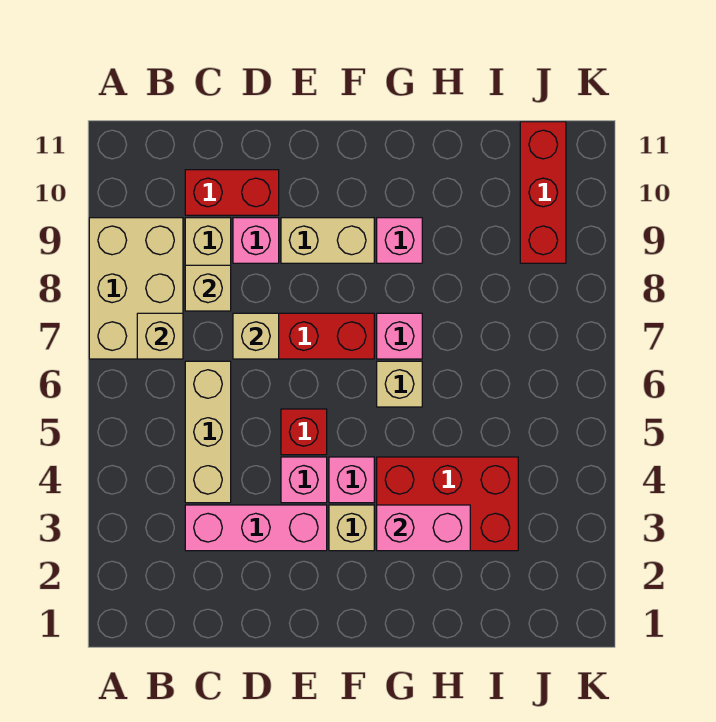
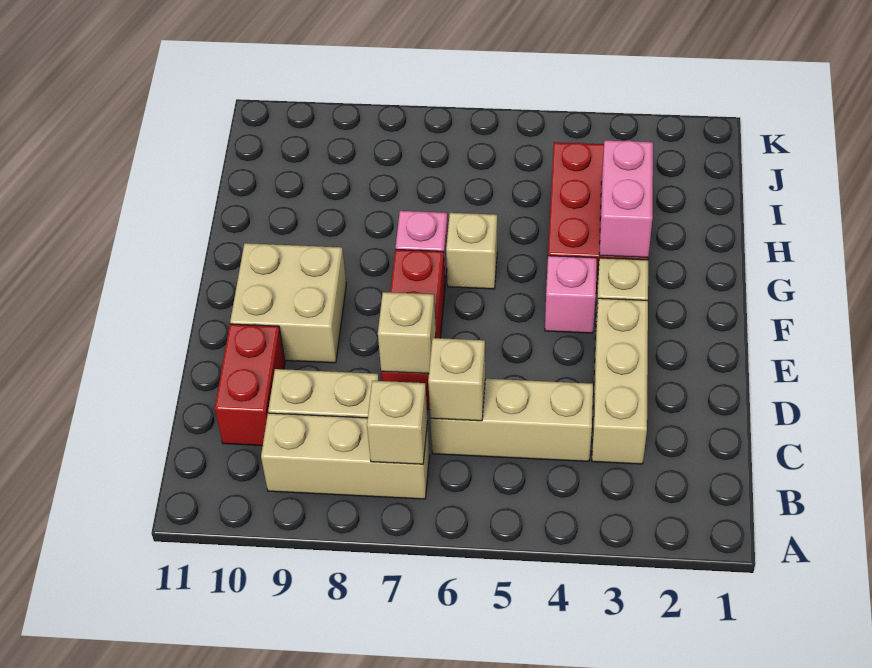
tan 2x3 brick [89,218,183,359] -> tan 1x3 brick [261,413,430,499]
pink 1x3 brick [185,505,327,551] -> tan 1x3 brick [592,298,648,464]
tan 1x1 brick [185,265,231,311] -> tan 1x1 brick moved to [428,338,485,421]
pink 1x1 brick [233,218,279,263] -> none
pink 1x1 brick [281,457,327,503] -> none
red 1x1 brick [281,409,327,455] -> none
tan 1x2 brick [281,218,374,263] -> tan 2x2 brick [230,243,346,363]
pink 1x1 brick [377,218,422,263] -> none
red 1x3 brick [520,122,566,263] -> none

